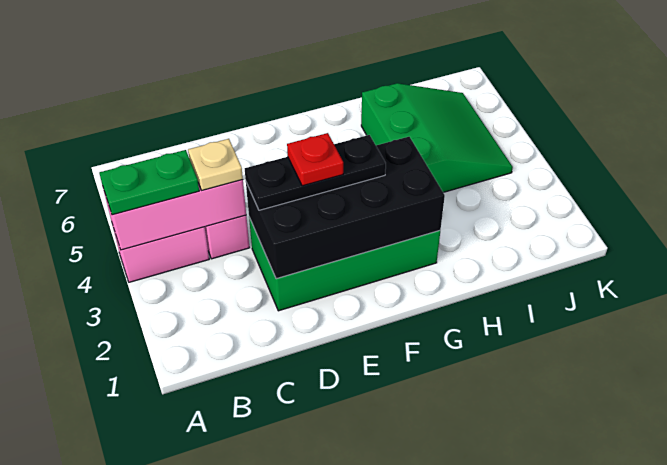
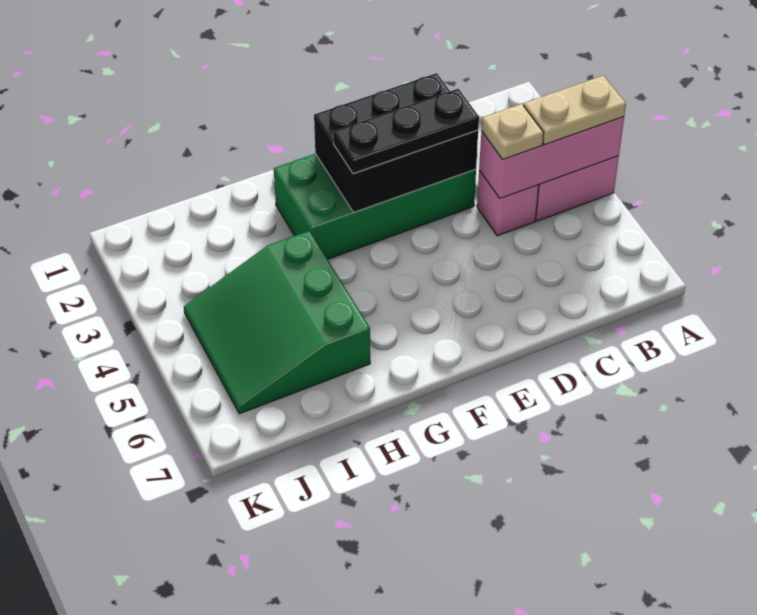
green 1x2 plate [99,150,199,215] -> tan 1x2 plate [524,76,626,145]
black 2x4 brick [246,137,445,279] -> black 2x3 brick [314,73,478,212]
red 1x1 plate [287,133,343,186] -> none

